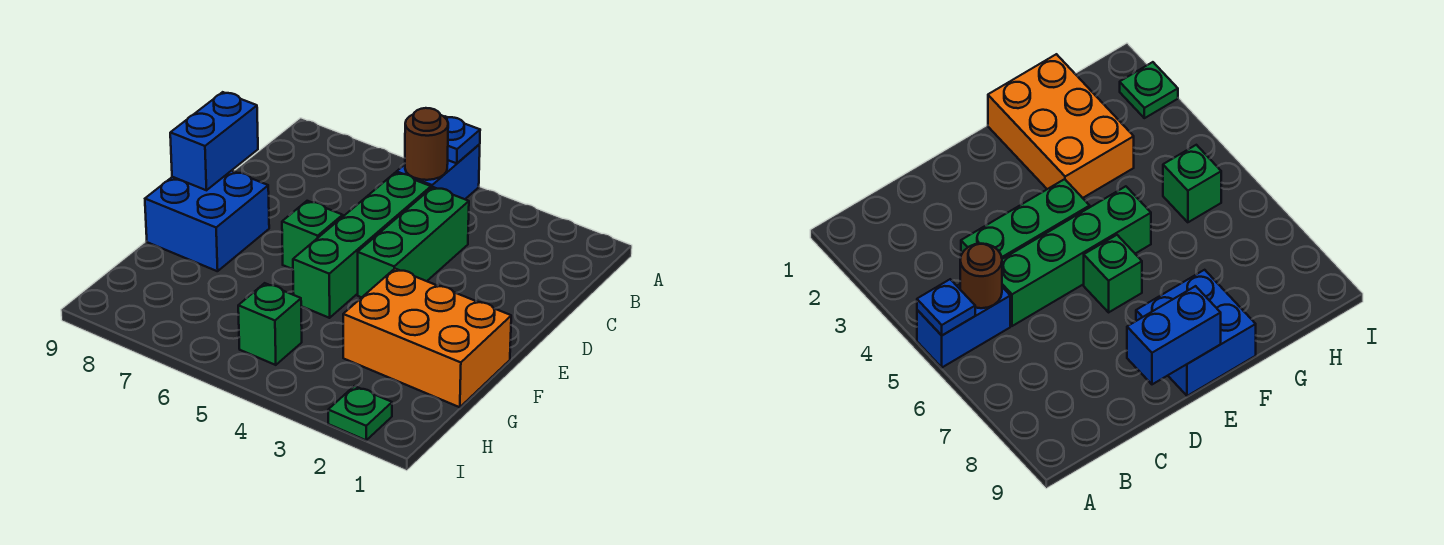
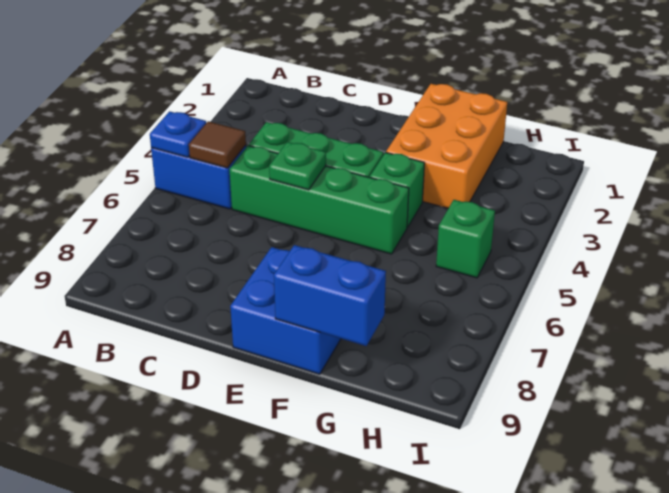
brown 1x1 round brick [405,108,448,180] -> brown 1x1 tile [189,121,246,168]
blue 1x2 brick [170,92,258,190] -> blue 1x2 brick moved to [274,245,386,346]
green 1x1 brick [282,201,343,269] -> green 1x1 brick moved to [370,152,424,227]
green 1x1 plate [328,386,392,440] -> green 1x1 plate moved to [269,142,326,190]

